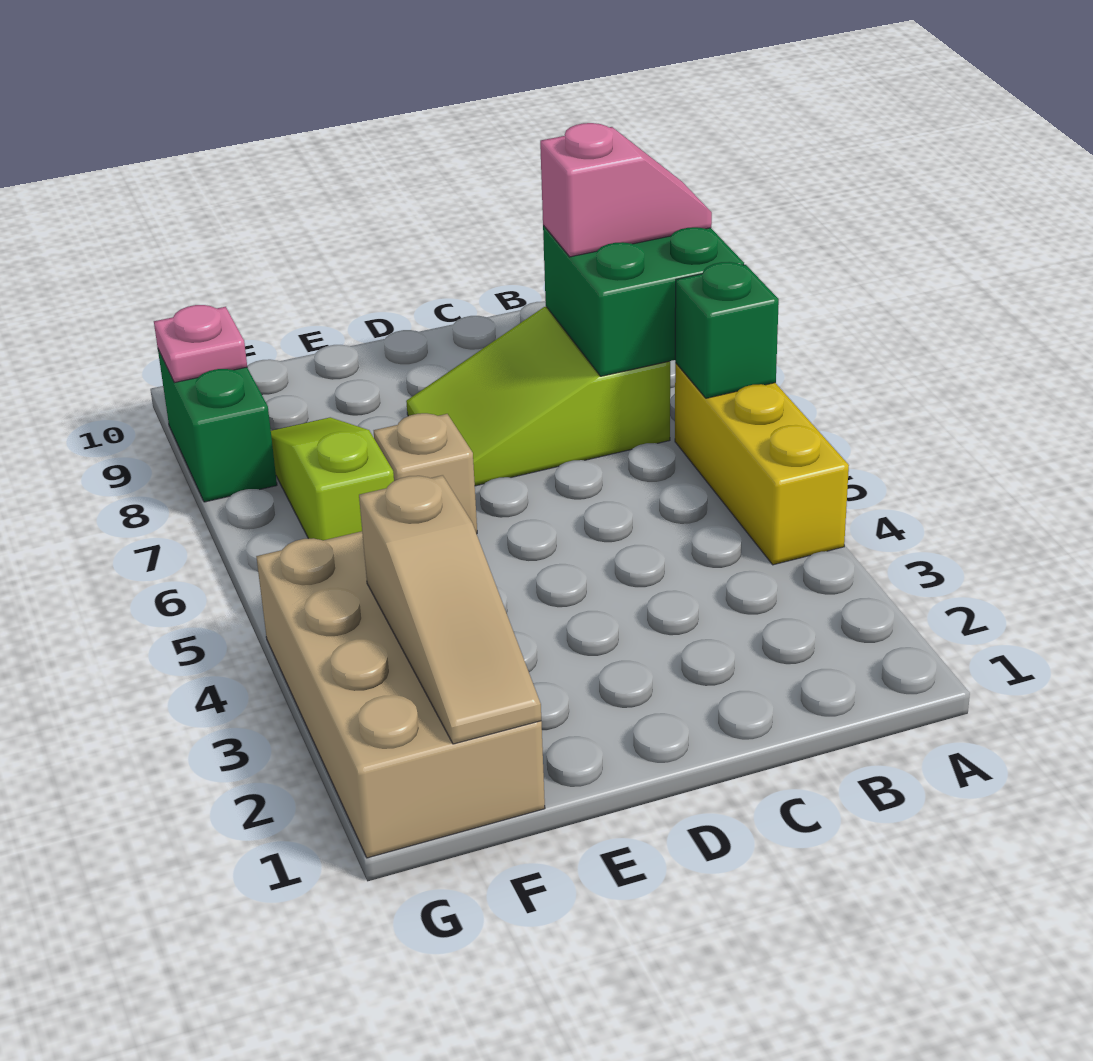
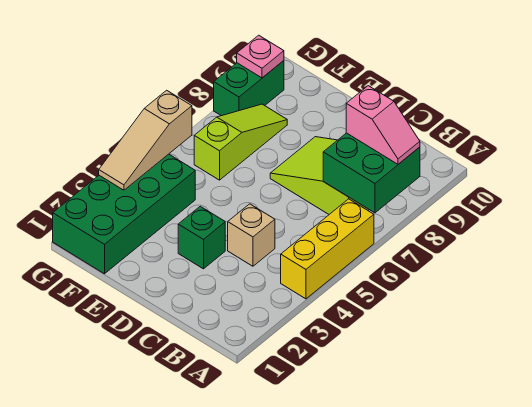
green 1x1 brick [675,262,779,398] -> green 1x1 brick moved to [178,206,225,269]
tan 1x1 brick [374,413,477,534] -> tan 1x1 brick moved to [228,204,275,266]
tan 2x4 brick [256,531,545,858] -> green 2x4 brick [53,154,195,274]
tan 1x3 slope [359,475,541,744] -> tan 1x3 slope moved to [99,90,192,190]

